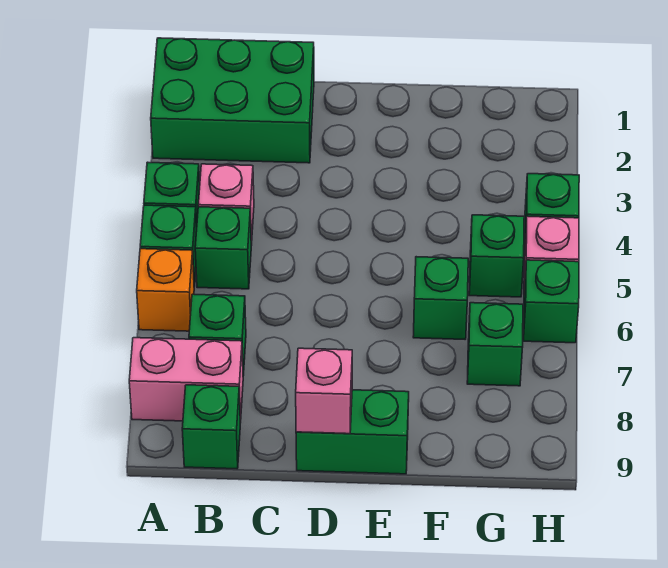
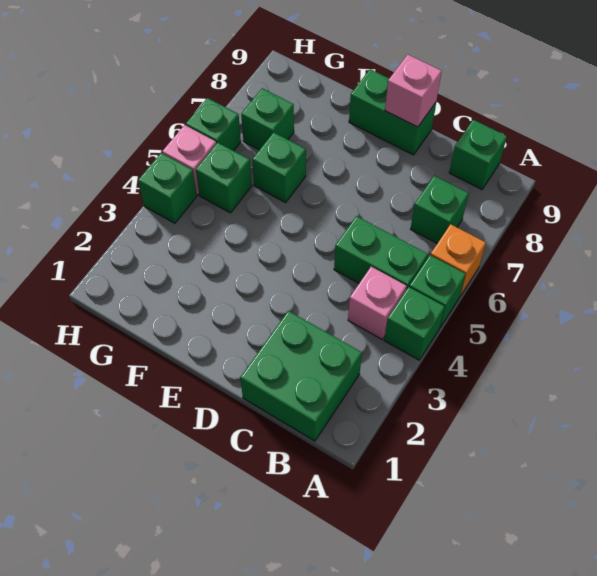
green 2x3 brick [151,38,314,163] -> green 2x2 brick [240,311,362,441]
pink 1x2 brick [129,338,243,423] -> none
green 1x1 brick [195,207,251,289] -> green 1x2 brick [334,216,428,290]

